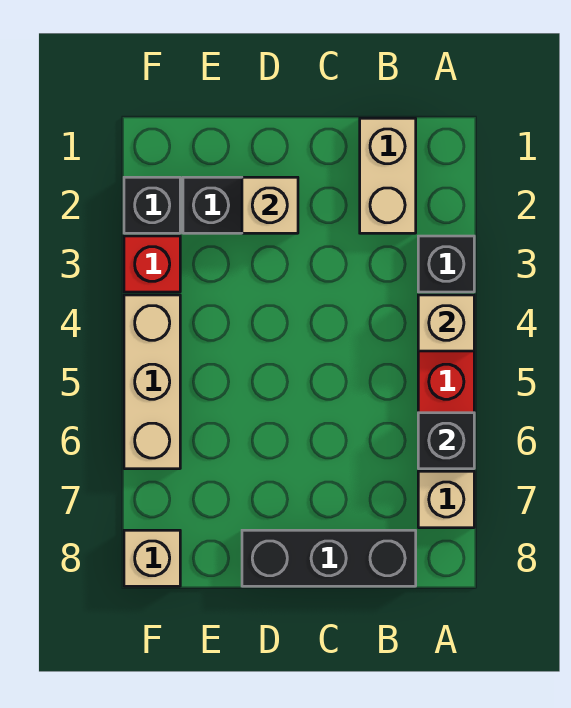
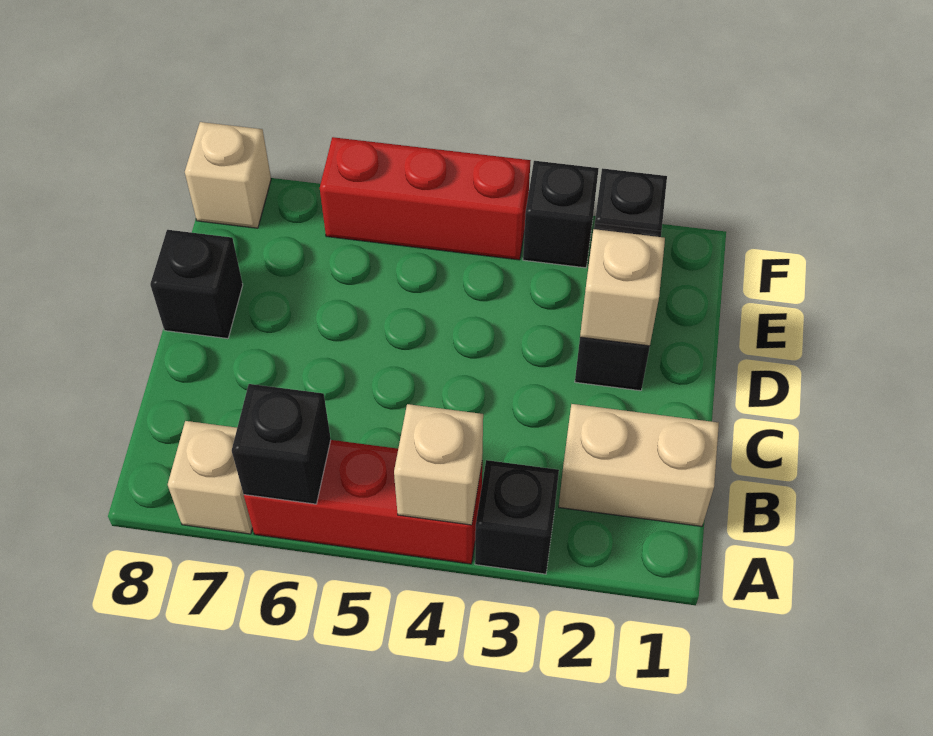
black 1x3 brick [242,530,416,586] -> black 1x1 brick [150,230,243,339]
red 1x1 brick [124,236,180,292] -> black 1x1 brick [523,161,599,268]
tan 1x3 brick [124,295,180,469] -> red 1x3 brick [320,137,531,260]

